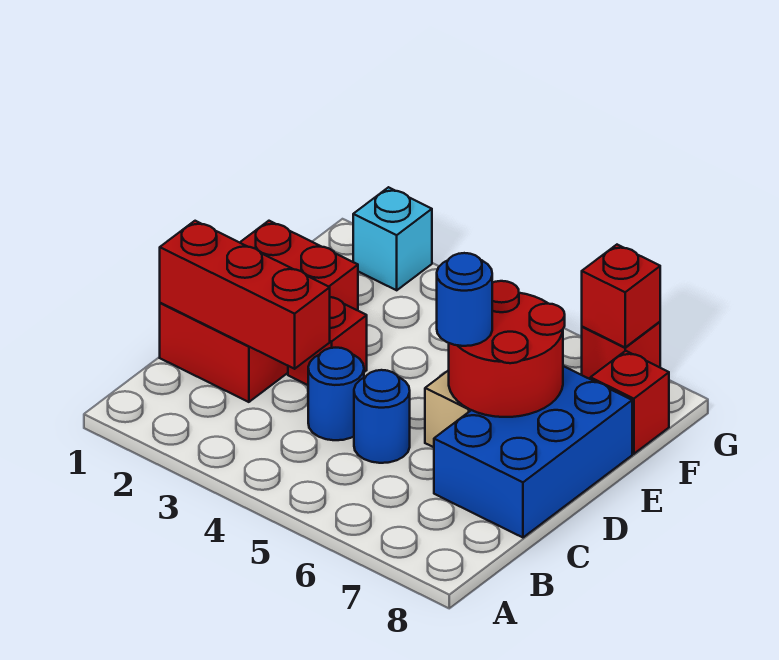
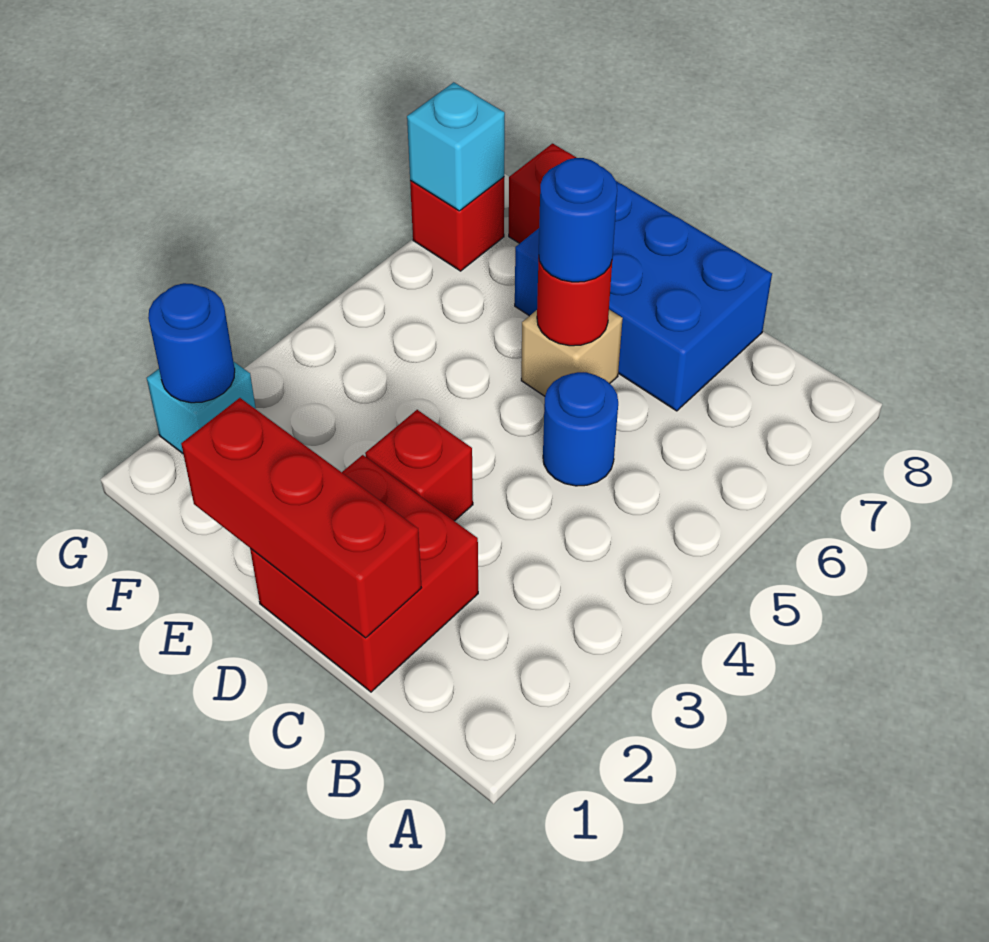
red 2x3 brick [160,221,358,402] -> red 2x2 brick [250,455,478,692]
red 1x3 brick [160,221,330,369] -> red 1x3 brick turned to [181,398,421,638]
blue 1x1 round brick [308,348,364,440] -> blue 1x1 round brick moved to [148,283,235,403]
red 2x2 round brick [449,281,565,417] -> red 1x1 round brick [537,258,612,346]
red 1x1 brick [582,245,660,347] -> cyan 1x1 brick [407,82,505,211]

